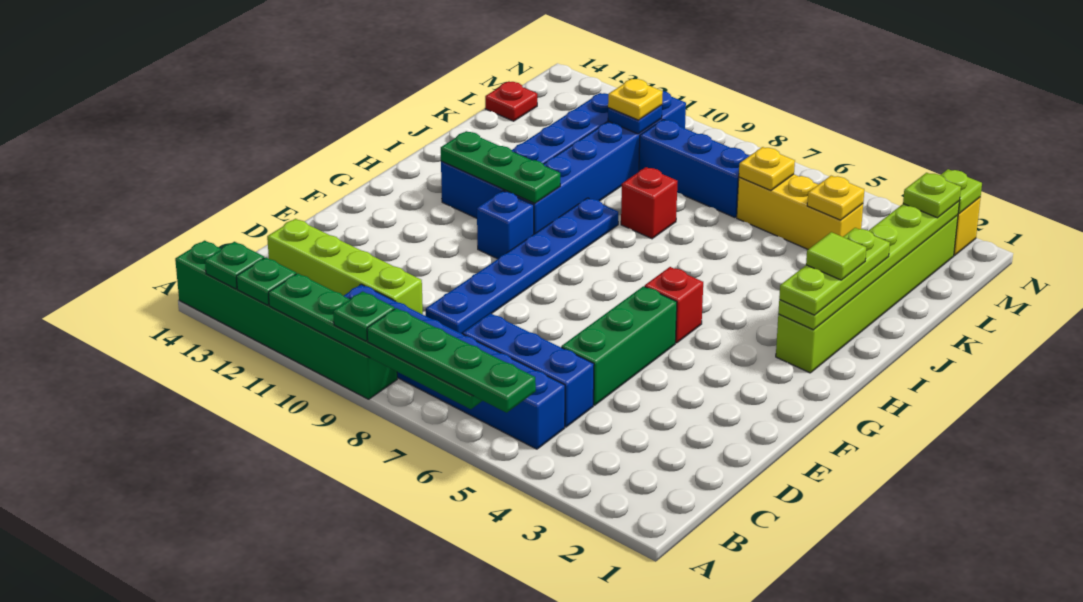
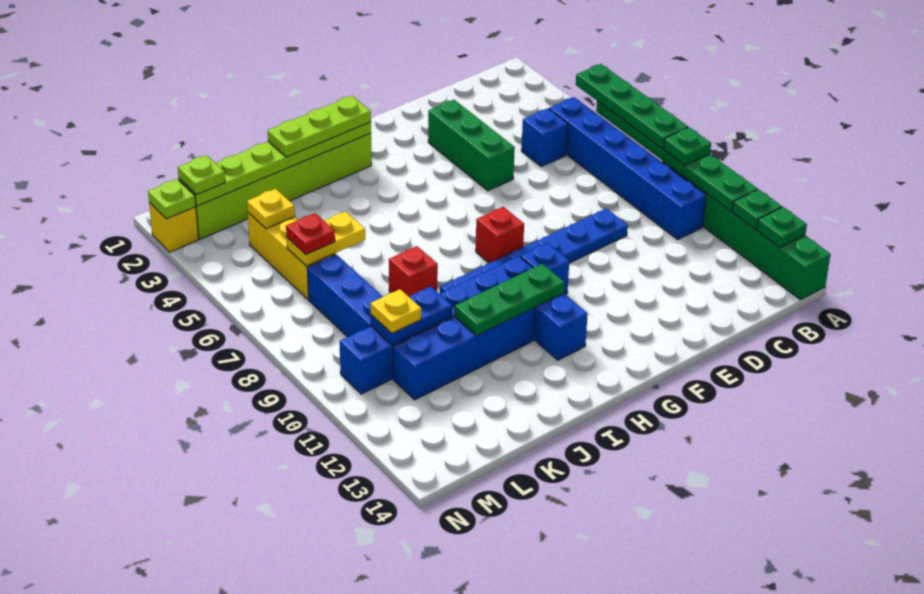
blue 1x3 brick [463,313,594,427] -> blue 1x1 brick [522,108,568,167]
lime 1x4 brick [267,219,423,314] -> none
green 1x3 brick [561,286,677,405] -> green 1x3 brick turned to [428,100,515,191]
red 1x1 brick [645,267,703,343] -> red 1x1 brick moved to [476,207,524,263]
green 1x3 plate [441,131,560,204] -> green 1x3 plate turned to [455,264,565,336]
lime 1x1 tile [806,232,866,280] -> none
yellow 1x1 plate [739,147,795,190] -> yellow 1x2 plate [287,211,365,266]
blue 1x1 plate [608,105,662,134] -> blue 1x2 plate [371,286,452,345]
red 1x1 plate [485,82,537,121] -> red 1x1 plate moved to [286,213,335,255]

